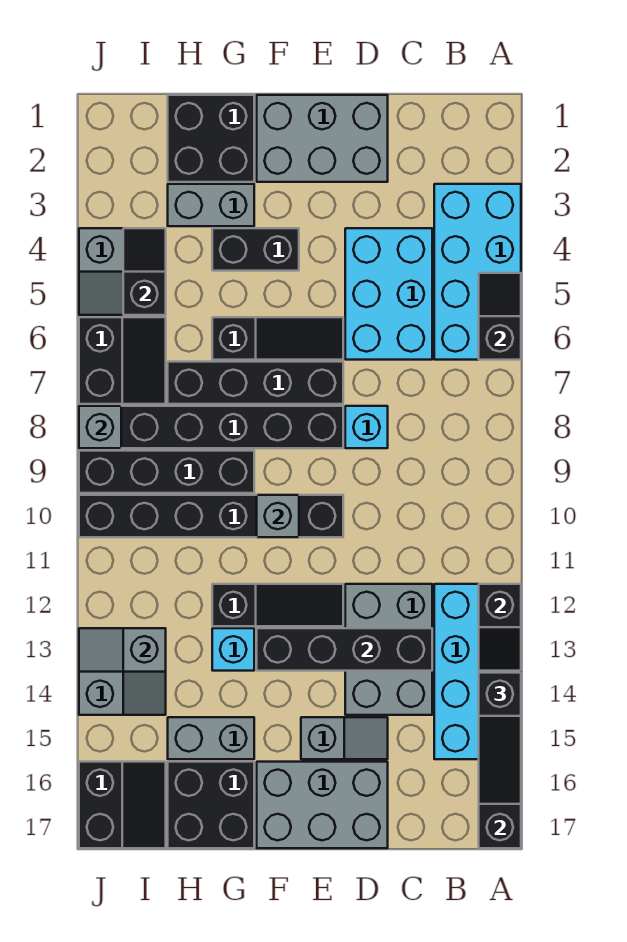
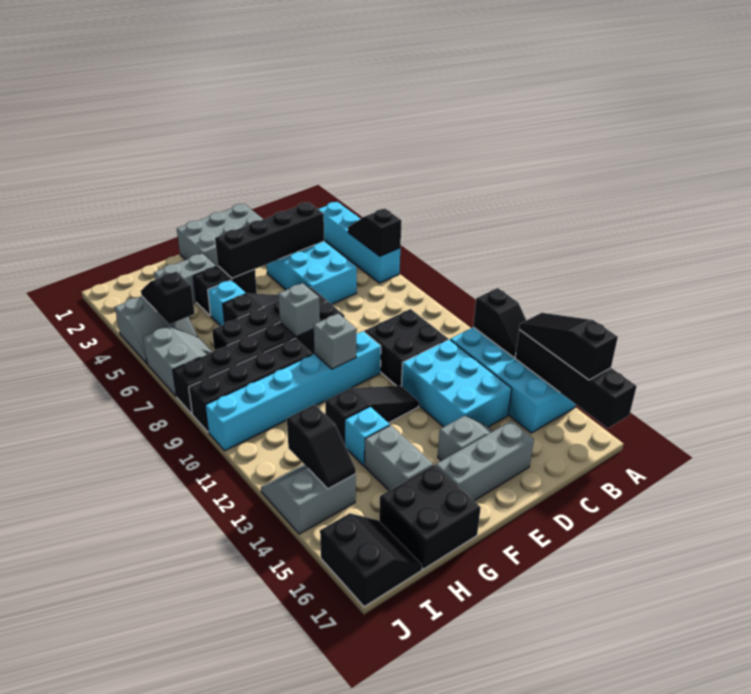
cyan 2x4 brick [434,184,521,360] -> cyan 1x4 brick [318,202,400,283]
black 1x3 slope [479,673,521,804] -> black 1x3 slope turned to [519,313,618,380]
grey 2x3 brick [345,584,432,715] -> cyan 2x3 brick [401,339,512,427]
black 1x4 brick [257,628,432,671] -> black 1x4 brick moved to [215,202,324,278]
cyan 1x1 brick [345,406,388,448] -> cyan 1x1 brick moved to [208,280,246,326]
grey 2x3 brick [257,762,388,848] -> grey 1x3 brick [436,421,534,501]
black 1x6 brick [79,495,343,537] -> cyan 1x6 brick [205,331,381,451]
black 2x2 brick [168,95,254,182] -> black 2x2 brick moved to [364,309,448,386]
grey 1x2 brick [168,717,254,759] -> grey 1x2 brick turned to [365,425,433,491]
black 2x2 slope [79,317,166,404] -> grey 2x2 slope [143,326,212,397]
grey 1x2 slope [123,628,166,715] -> black 1x2 slope [287,404,356,489]
grey 1x1 brick [79,406,121,448] -> grey 1x1 brick moved to [278,283,320,337]

